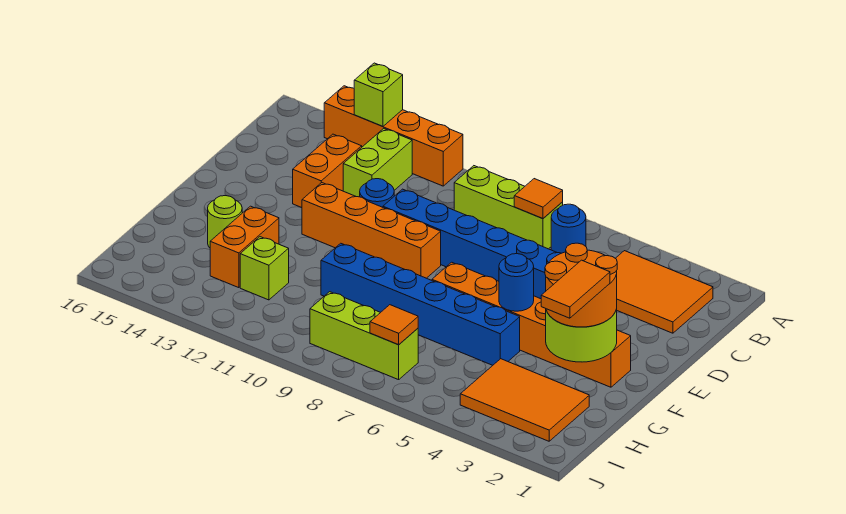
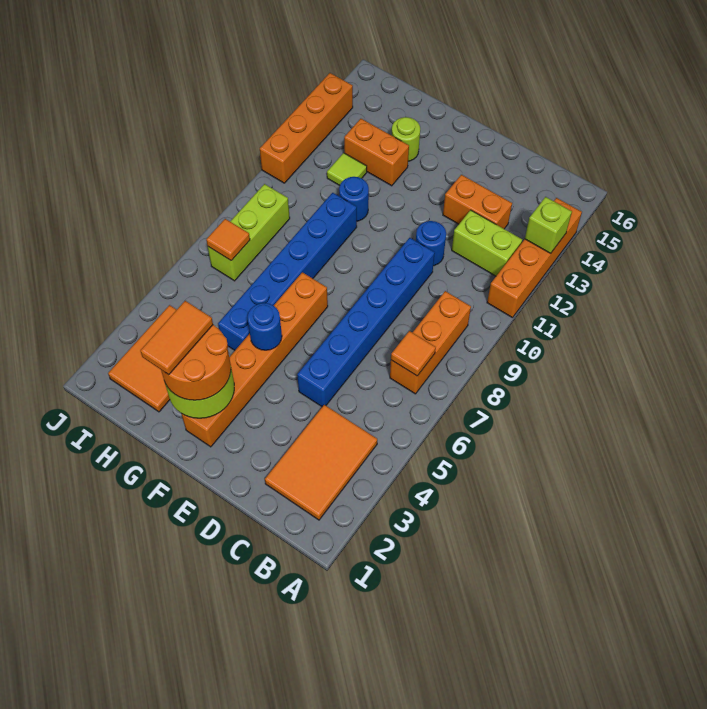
blue 1x1 round brick [551,204,586,253] -> blue 1x1 round brick moved to [339,177,369,221]
lime 1x3 brick [454,166,563,249] -> orange 1x3 brick [390,291,471,394]
orange 1x4 brick [302,183,441,278] -> orange 1x4 brick moved to [260,73,353,183]
orange 1x2 tile [541,260,610,318] -> orange 1x2 tile turned to [140,301,213,374]
lime 1x1 brick [240,237,289,300] -> lime 1x1 tile [327,153,367,186]

